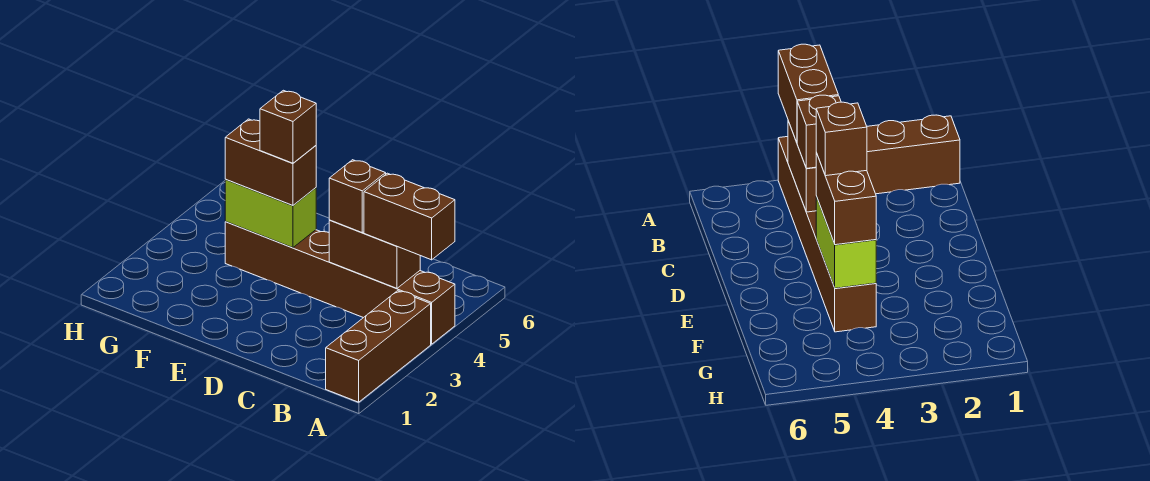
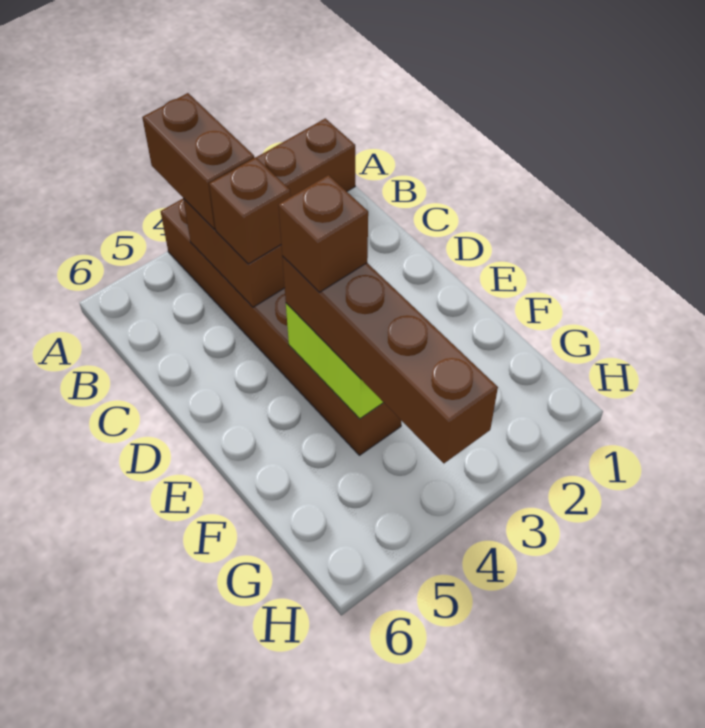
brown 1x2 brick [225,119,316,205] -> brown 1x4 brick [282,256,498,463]

